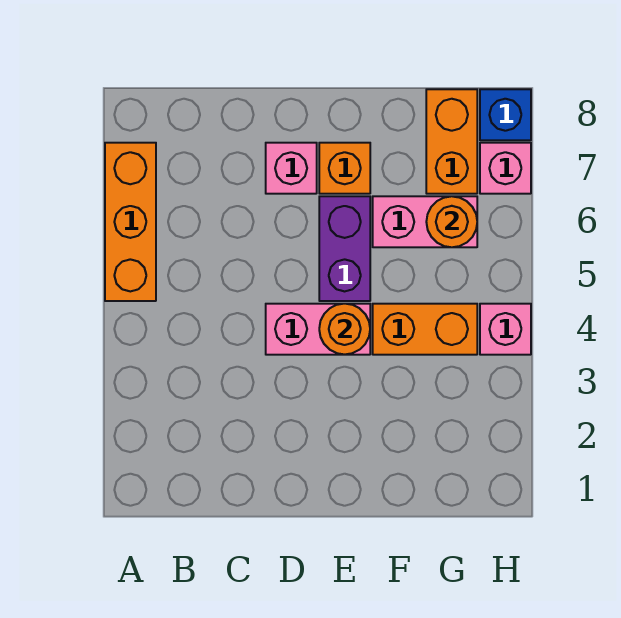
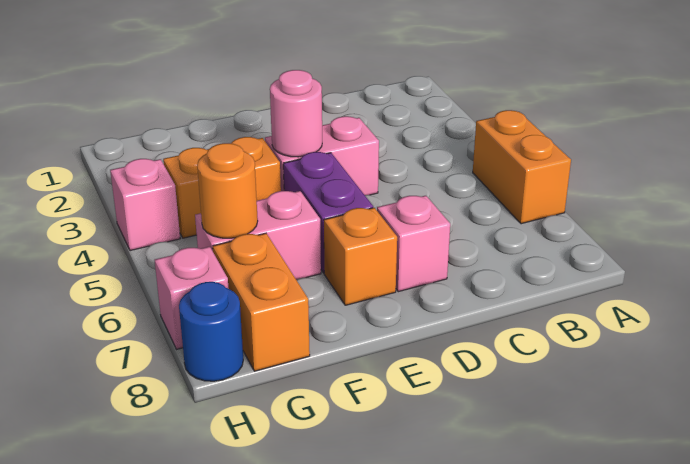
orange 1x3 brick [105,143,156,301] -> orange 1x2 brick [473,110,571,224]
orange 1x1 round brick [319,304,370,355] -> pink 1x1 round brick [270,70,322,157]
blue 1x1 brick [480,89,531,140] -> blue 1x1 round brick [179,282,243,381]

